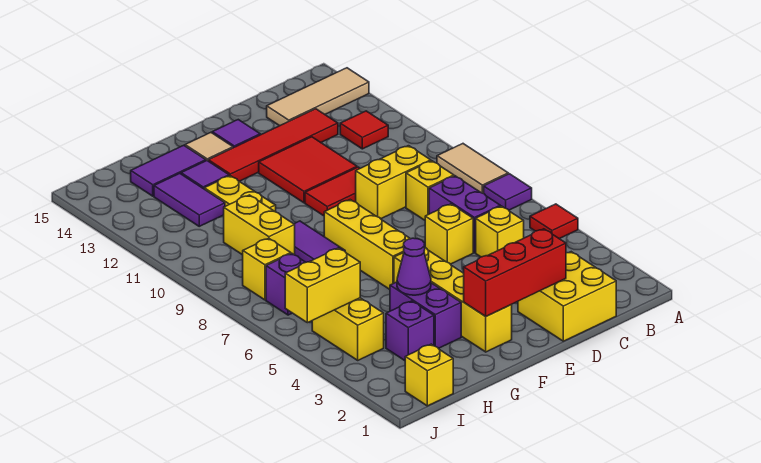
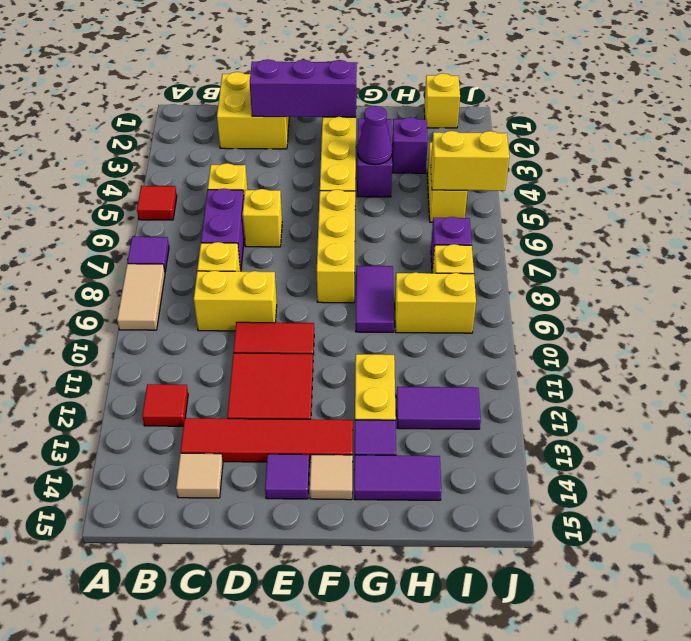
tan 1x3 tile [267,68,369,126] -> tan 1x1 tile [176,453,223,498]
red 1x3 brick [464,229,566,316] -> purple 1x3 brick [250,59,357,117]
yellow 1x2 brick [224,195,295,255] -> yellow 1x2 brick turned to [395,272,476,333]
purple 1x2 tile [154,173,225,226] -> purple 1x2 tile turned to [396,387,481,429]

